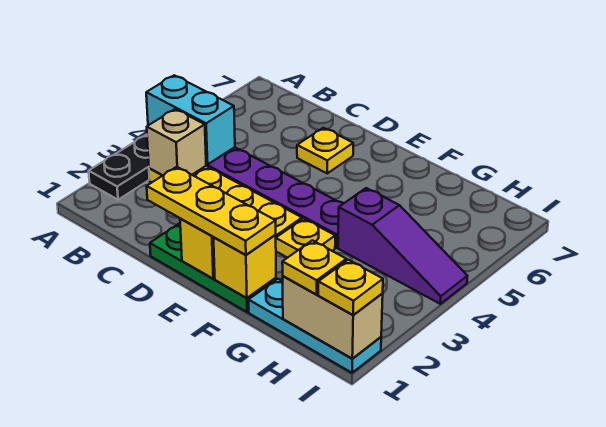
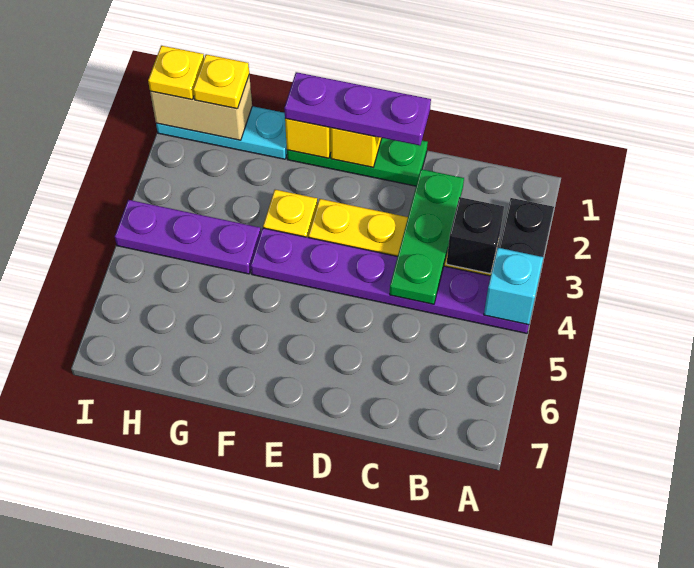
cyan 1x2 brick [146,75,235,164] -> cyan 1x1 brick [484,248,543,325]
tan 1x1 brick [147,109,206,175] -> black 1x1 brick [447,197,504,274]
none -> green 1x3 plate [390,169,464,304]
yellow 1x3 plate [147,167,276,255] -> purple 1x3 plate [284,72,431,145]
yellow 1x1 plate [297,128,353,173] -> none
purple 1x3 slope [338,188,467,304] -> purple 1x3 plate [115,200,261,274]

